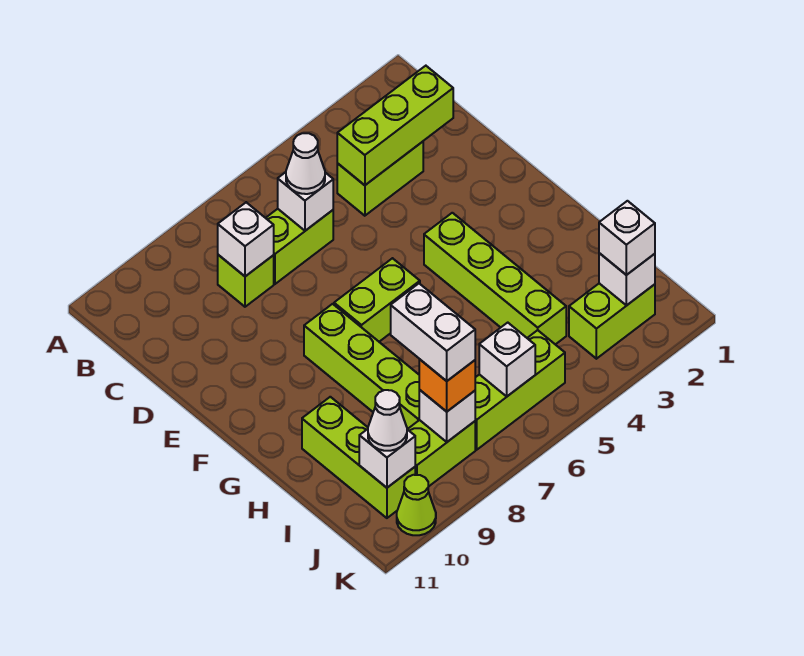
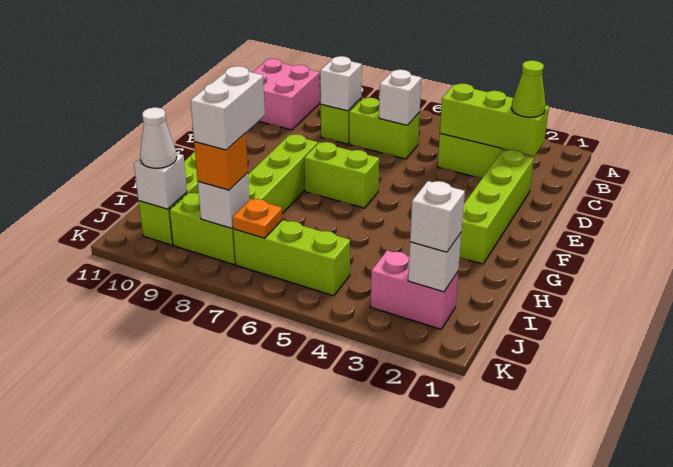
none -> pink 2x2 brick [252,59,320,130]
white 1x1 cone [286,133,325,194] -> none
lime 1x4 brick [424,213,566,345] -> lime 1x4 brick moved to [459,150,534,264]
lime 1x2 brick [569,283,655,359] -> pink 1x2 brick [371,250,458,329]
white 1x1 brick [479,323,535,396] -> none
none -> orange 1x1 plate [233,199,282,238]
lime 1x1 cone [397,475,436,535] -> lime 1x1 cone moved to [512,60,546,117]

